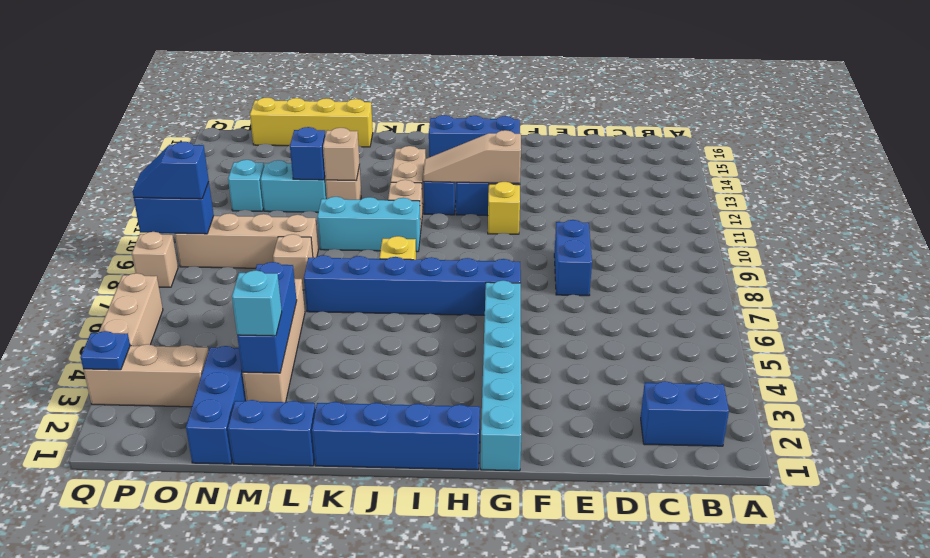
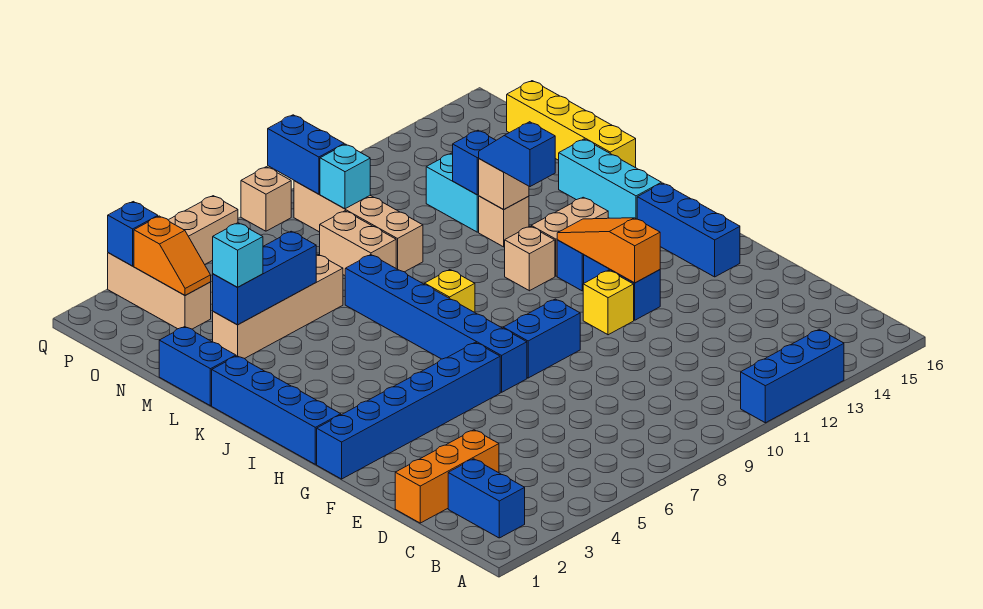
none -> orange 1x3 brick [395,430,499,523]
blue 1x2 brick [554,220,592,296] -> blue 1x2 brick moved to [503,299,580,378]
cyan 1x6 brick [481,280,521,471] -> blue 1x6 brick [317,342,500,479]
tan 1x3 slope [423,130,521,183] -> orange 1x3 slope [557,218,660,283]
cyan 1x3 brick [317,197,421,252] -> cyan 1x3 brick moved to [559,139,661,219]
tan 1x1 brick [273,234,313,290] -> tan 1x2 brick [320,211,396,275]
blue 1x3 brick [186,346,246,464] -> blue 1x3 brick moved to [741,329,844,423]
none -> orange 1x2 slope [134,216,211,295]
cyan 1x1 brick [228,160,264,211] -> cyan 1x1 brick moved to [320,144,370,209]
blue 1x2 slope [132,142,209,199] -> blue 1x2 slope moved to [479,122,555,187]
blue 1x1 plate [80,331,130,370] -> blue 1x1 brick [108,202,158,266]

